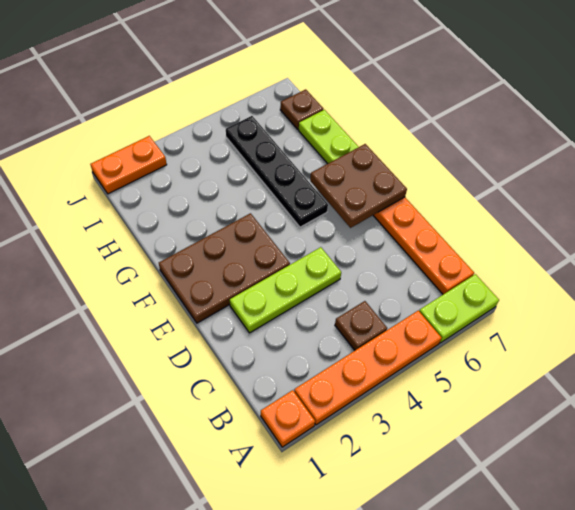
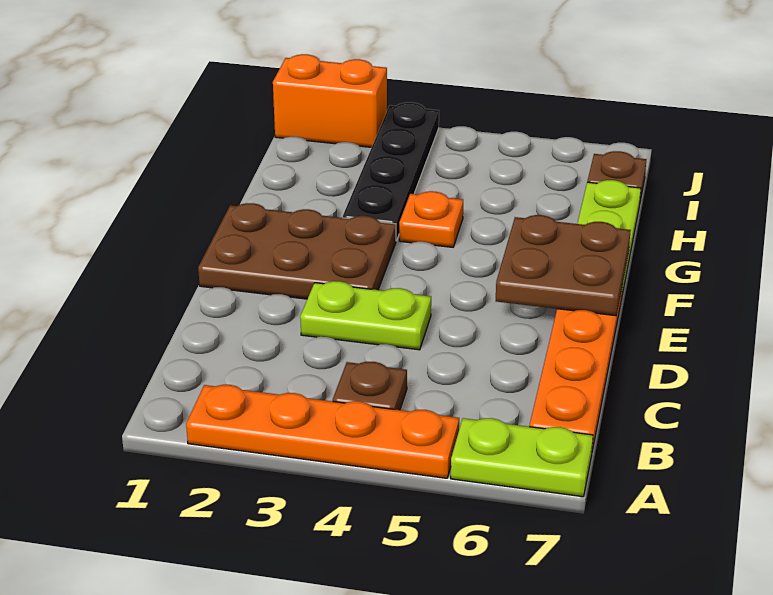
orange 1x1 plate [261,390,315,447] -> orange 1x1 plate moved to [399,191,463,247]
lime 1x3 plate [230,247,341,333] -> lime 1x2 plate [300,281,431,350]
black 1x4 plate [226,116,328,227] -> black 1x4 plate moved to [343,102,439,241]
orange 1x2 plate [90,136,167,194] -> orange 1x2 brick [273,54,387,147]

